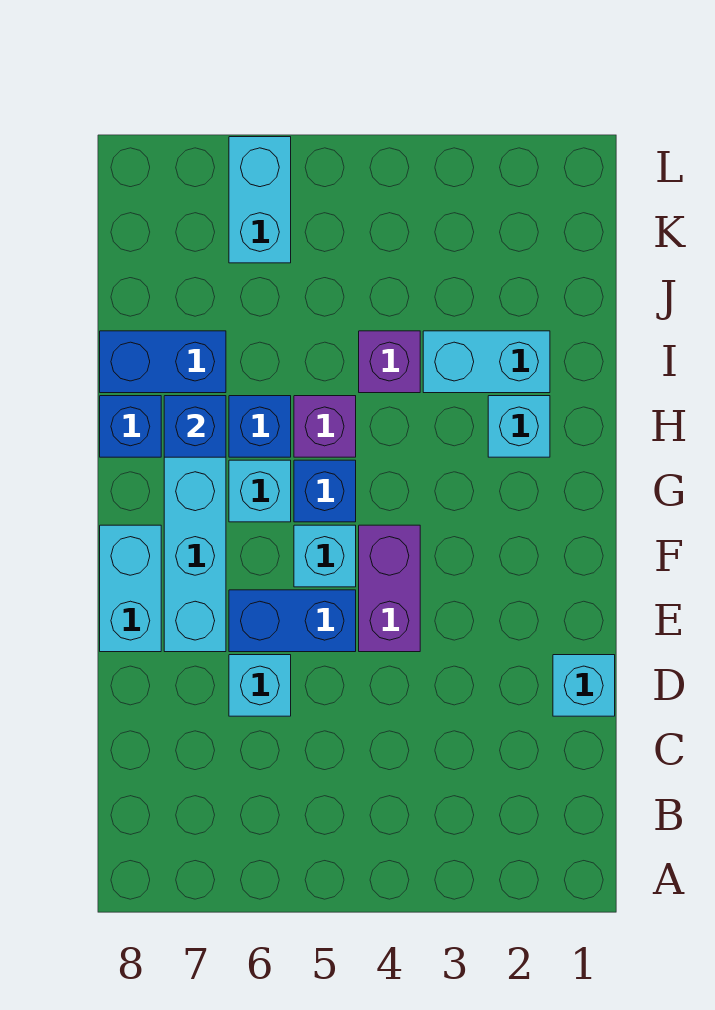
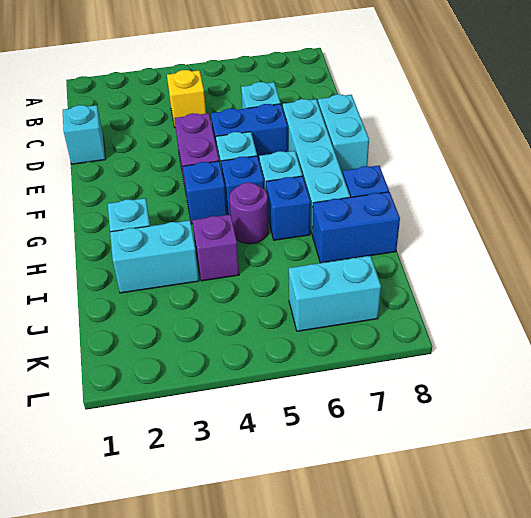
none -> yellow 1x1 brick [167,70,206,128]
purple 1x1 brick [294,396,356,457] -> purple 1x1 round brick [230,183,269,244]
blue 1x1 brick [164,396,226,457] -> blue 1x1 brick moved to [183,161,227,224]
cyan 1x2 brick [229,137,291,263] -> cyan 1x2 brick turned to [289,256,381,331]

